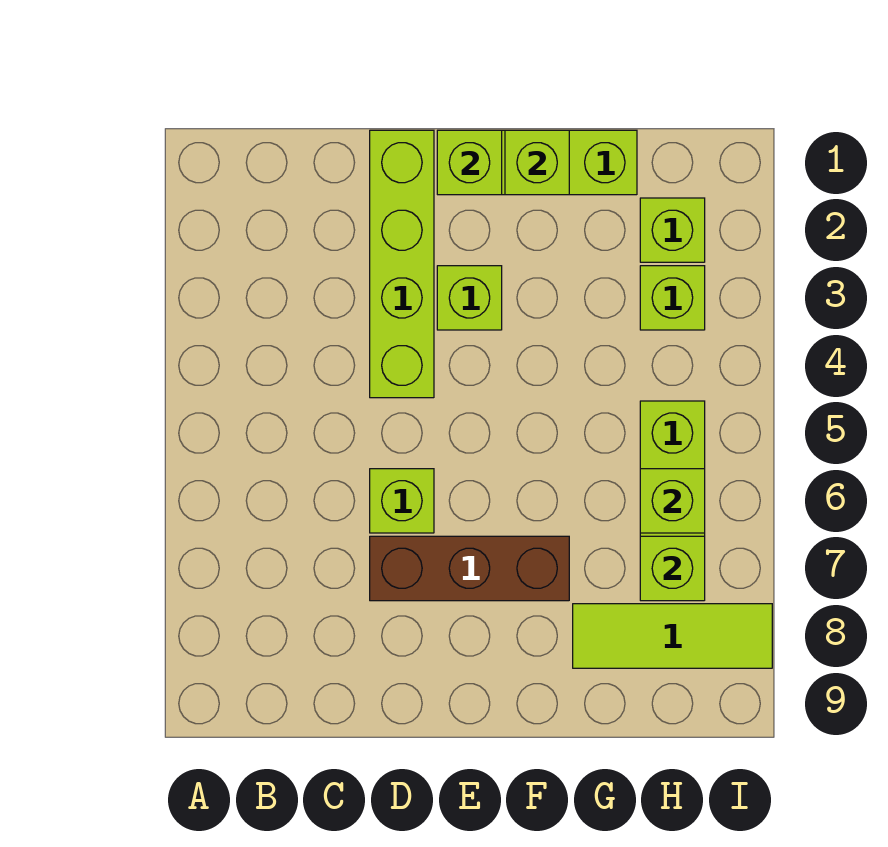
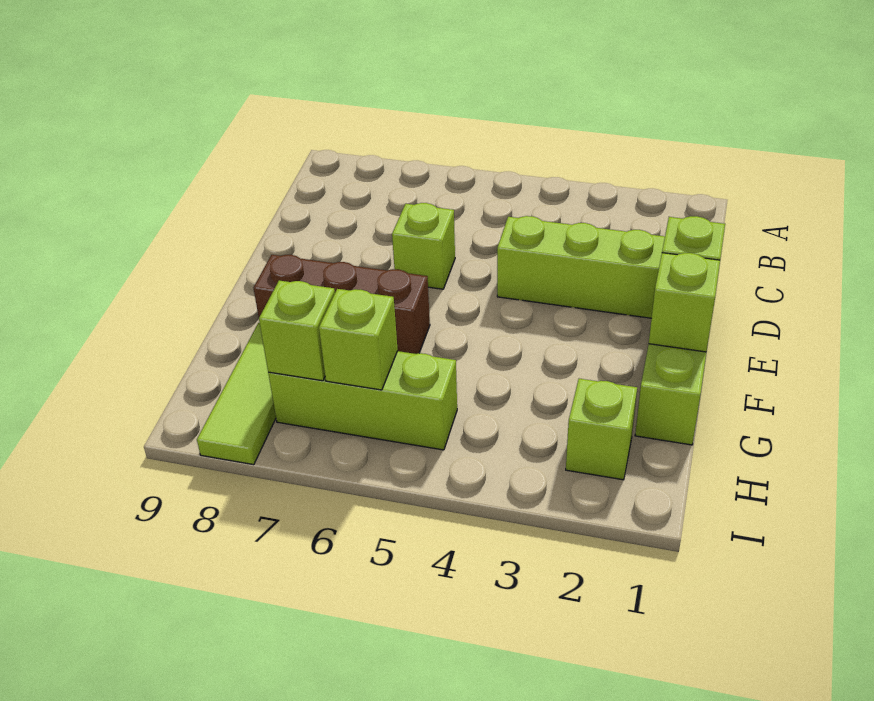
brown 1x3 brick [370,536,569,601] -> brown 1x3 brick turned to [254,255,430,354]
lime 1x1 brick [437,266,502,330] -> none
lime 1x1 brick [640,266,705,330] -> none

